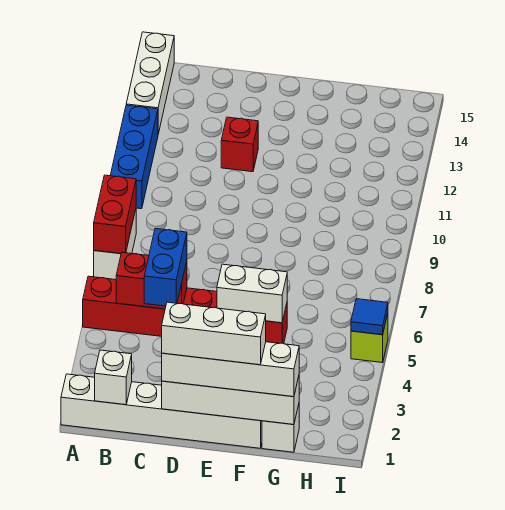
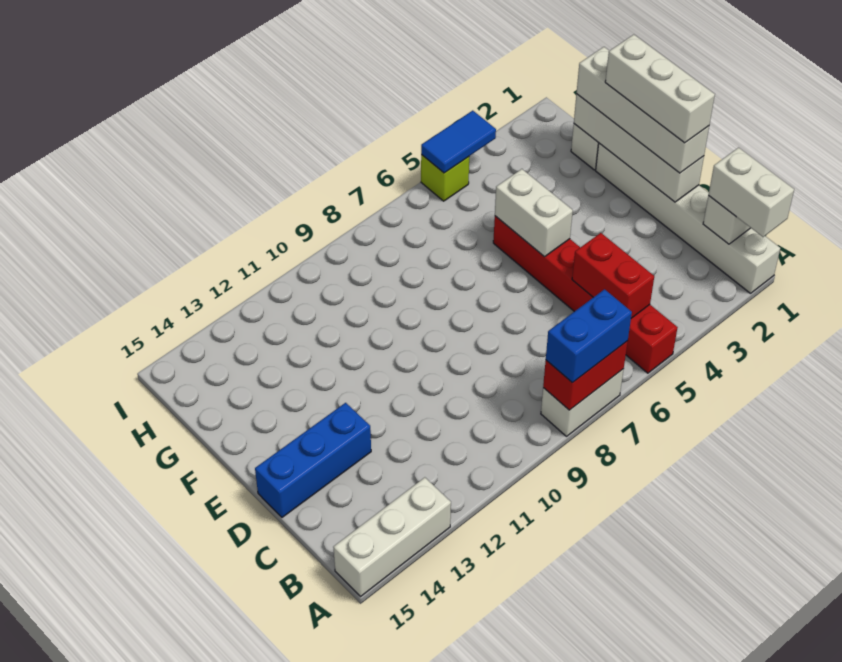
none -> white 1x2 brick [708,148,794,237]
blue 1x3 brick [110,105,158,209] -> blue 1x3 brick moved to [255,403,371,517]
blue 1x2 brick [144,228,187,306] -> blue 1x2 brick moved to [546,289,632,383]
red 1x1 brick [221,117,258,172] -> none
blue 1x1 tile [351,299,388,335] -> blue 1x2 tile [421,111,496,173]

